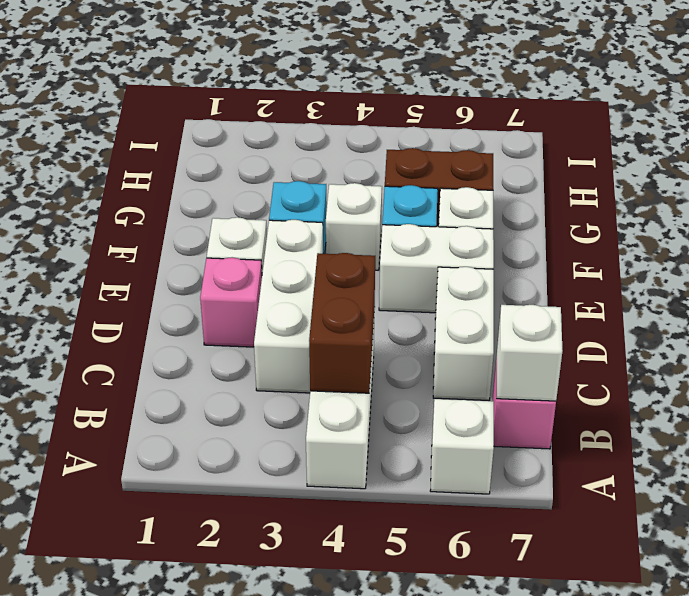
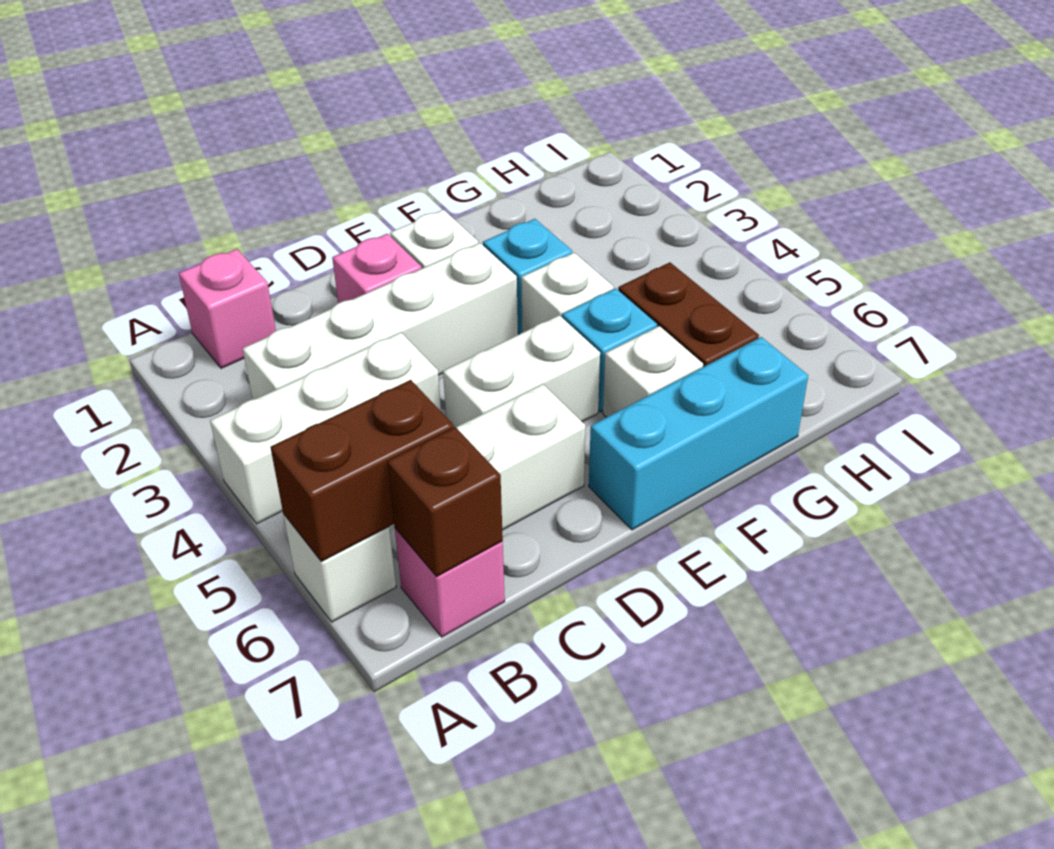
none -> pink 1x1 brick [179,249,276,368]
brown 1x2 brick [309,253,375,393] -> brown 1x2 brick moved to [270,380,453,561]
white 1x1 brick [497,305,563,401] -> brown 1x1 brick [387,427,503,576]
white 1x3 brick [254,220,323,393] -> white 1x4 brick [243,243,518,399]
white 1x2 brick [379,224,494,313] -> white 1x2 brick turned to [443,315,600,428]
none -> cyan 1x3 brick [589,337,808,530]

